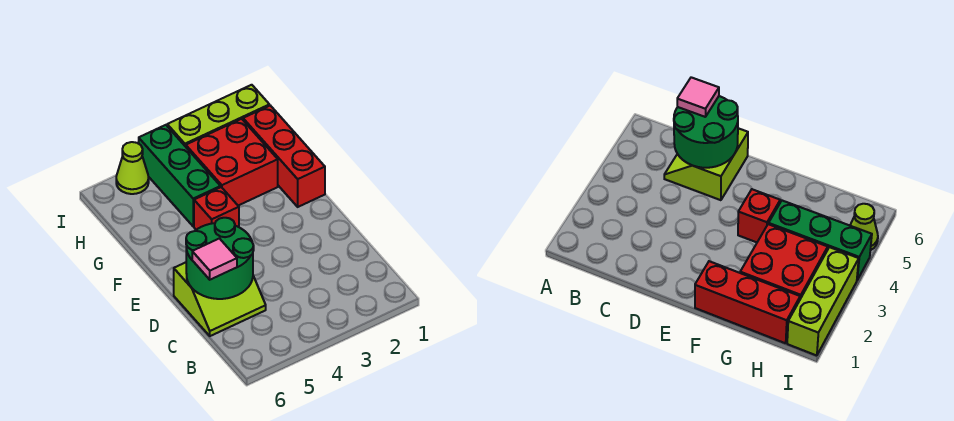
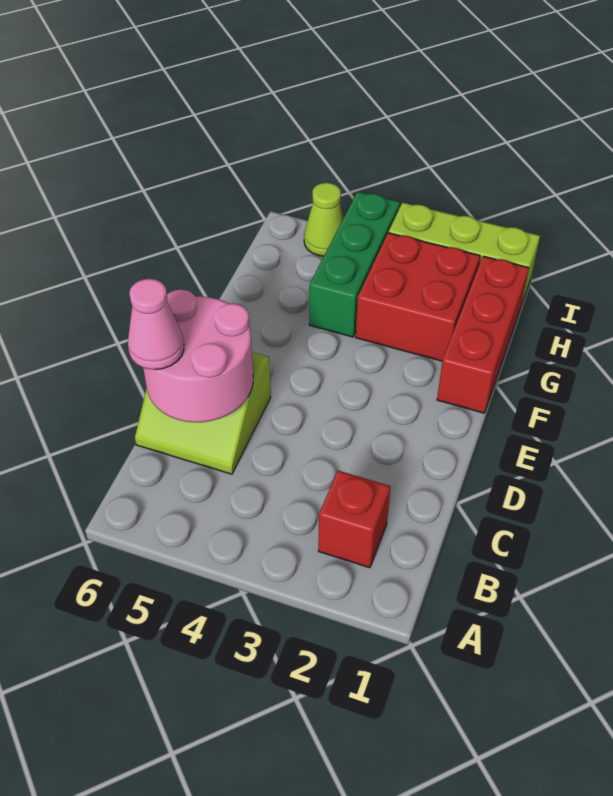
green 2x2 round brick [186,218,254,299] -> pink 2x2 round brick [143,289,253,422]
pink 1x1 tile [192,238,237,280] -> pink 1x1 cone [128,279,184,370]
red 1x1 brick [194,187,239,230] -> red 1x1 brick moved to [318,470,391,568]

